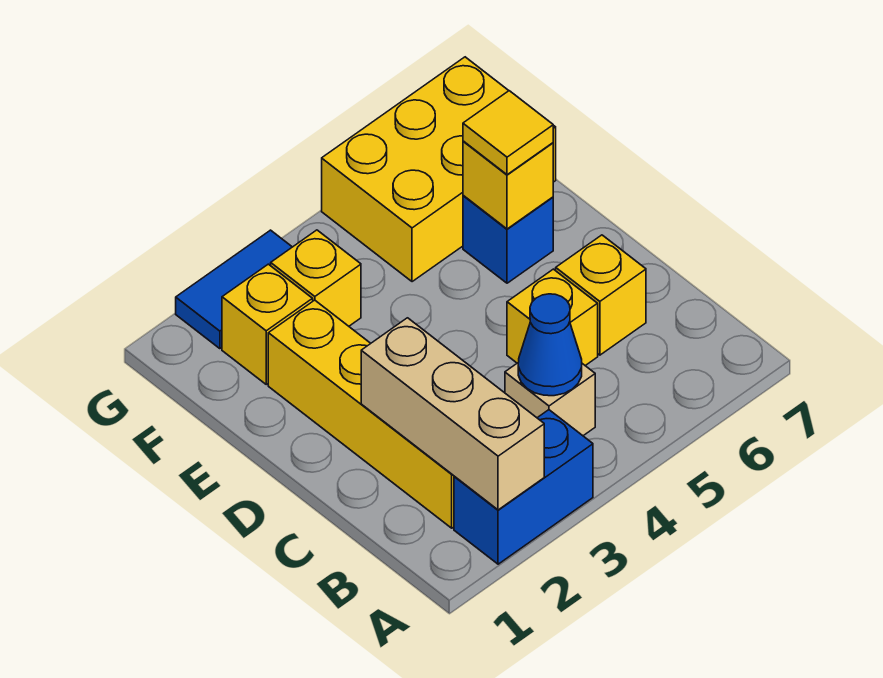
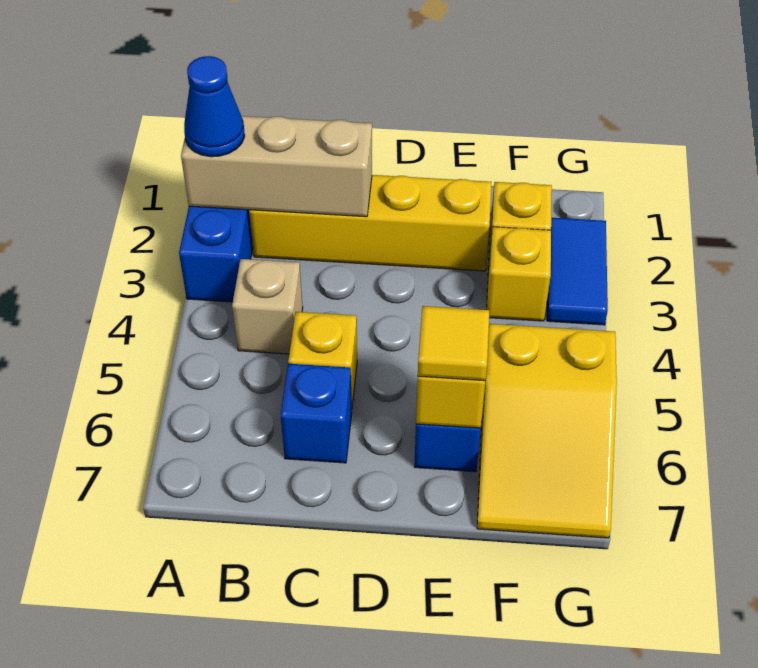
blue 1x1 cone [518,294,582,396] -> blue 1x1 cone moved to [184,56,245,157]
yellow 1x1 brick [556,235,646,355] -> blue 1x1 brick [281,364,352,463]
yellow 2x3 brick [322,57,556,282] -> yellow 2x3 slope [477,324,617,538]

